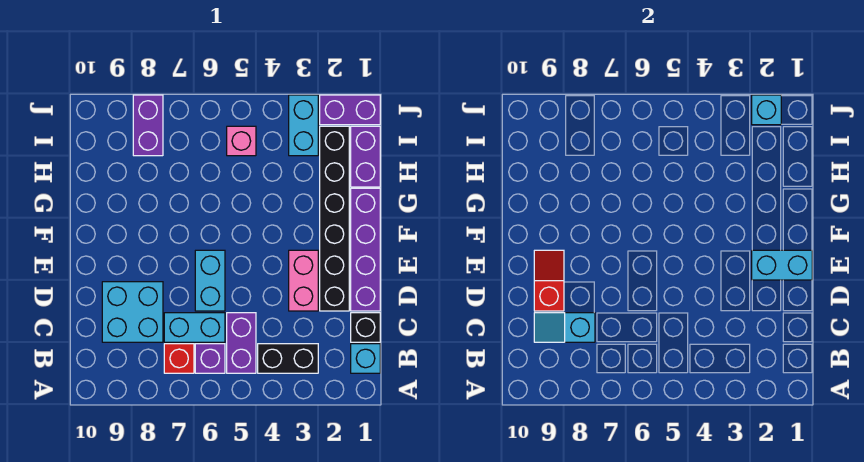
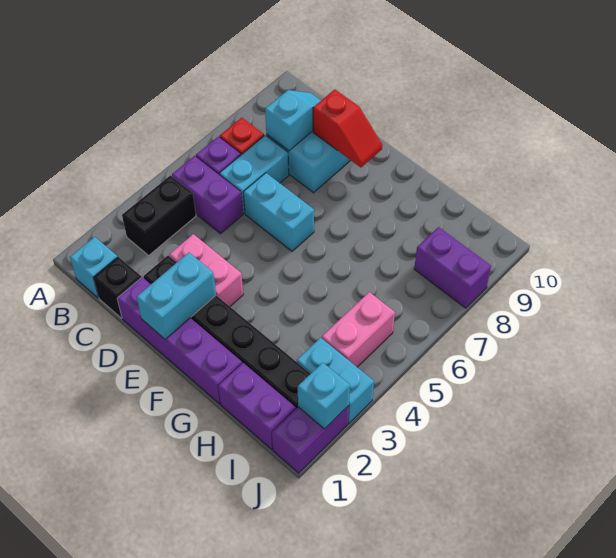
pink 1x1 brick [227,126,256,156] -> pink 1x2 brick [322,292,395,367]

